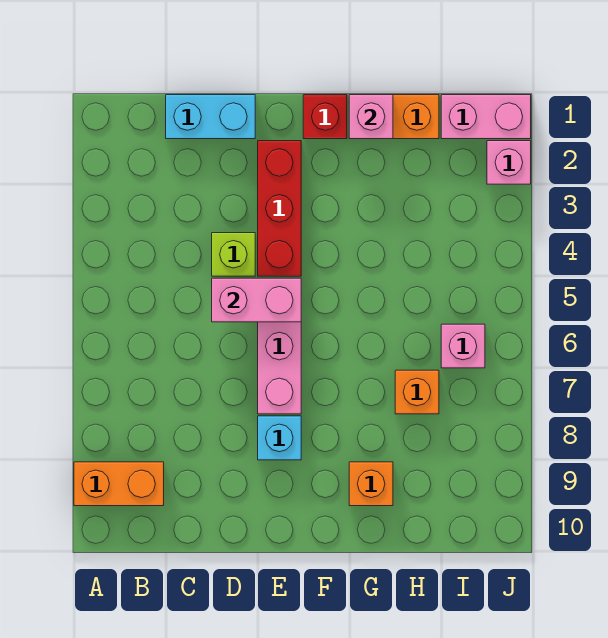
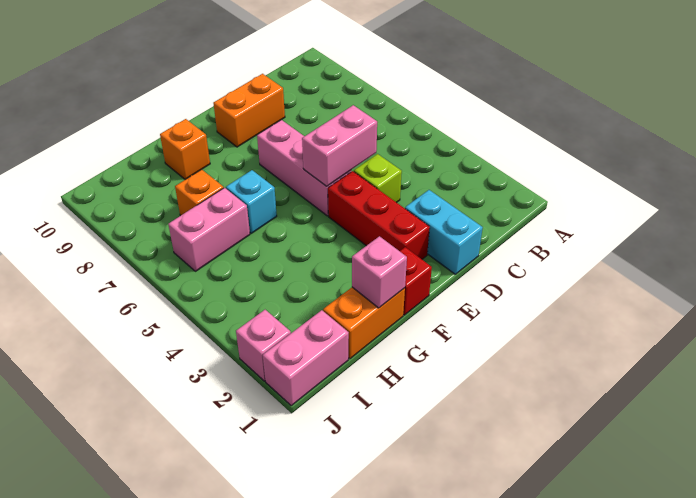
orange 1x2 brick [74,462,164,506] -> orange 1x2 brick moved to [213,74,285,147]
cyan 1x2 brick [166,95,255,139] -> cyan 1x2 brick turned to [405,190,483,274]
cyan 1x1 brick [258,416,301,460] -> cyan 1x1 brick moved to [226,170,277,233]
pink 1x1 brick [441,324,485,368] -> pink 1x2 brick [168,188,250,271]

